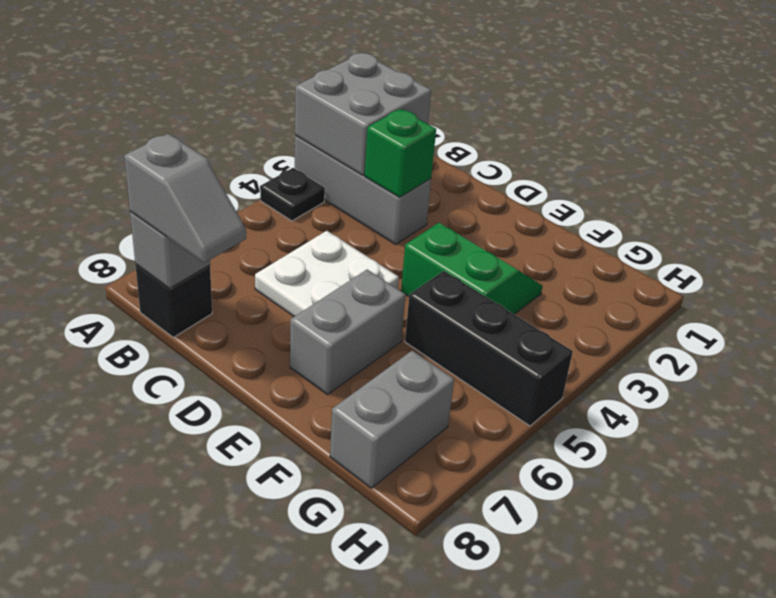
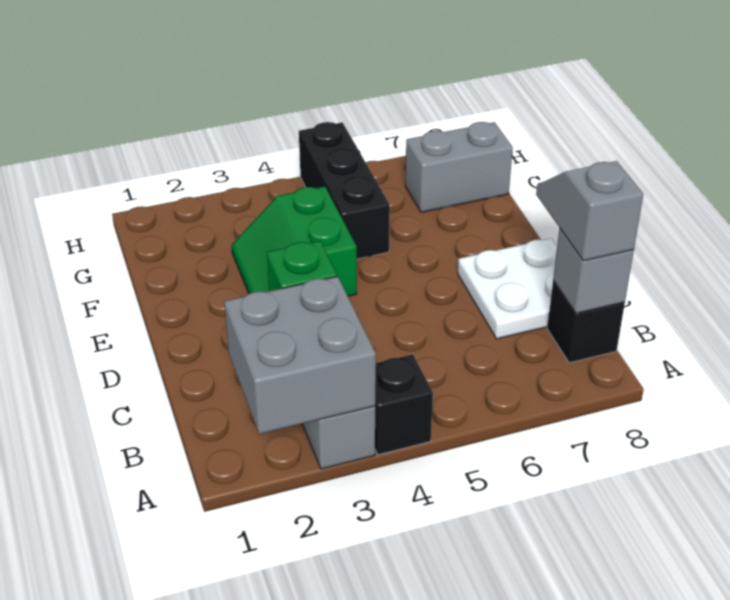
black 1x1 plate [260,168,325,221] -> black 1x1 brick [375,354,433,455]
white 2x2 plate [255,231,399,317] -> white 2x2 plate moved to [458,238,557,339]
grey 1x2 brick [290,270,406,395] -> none

